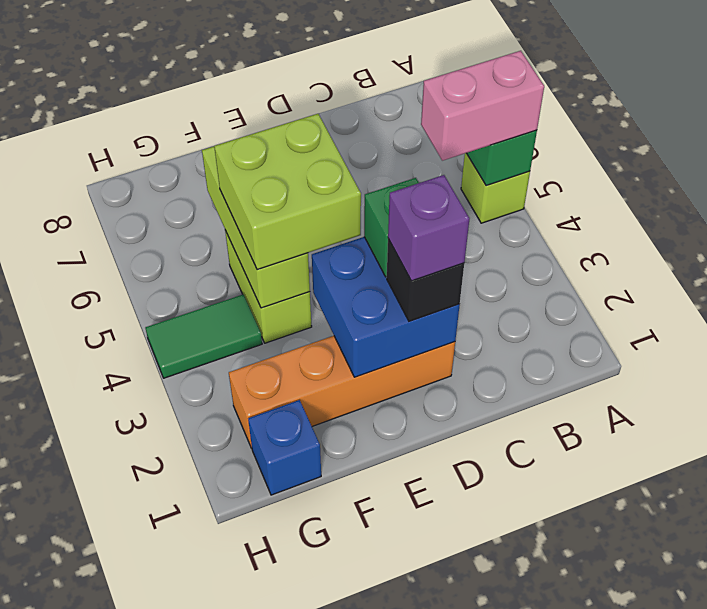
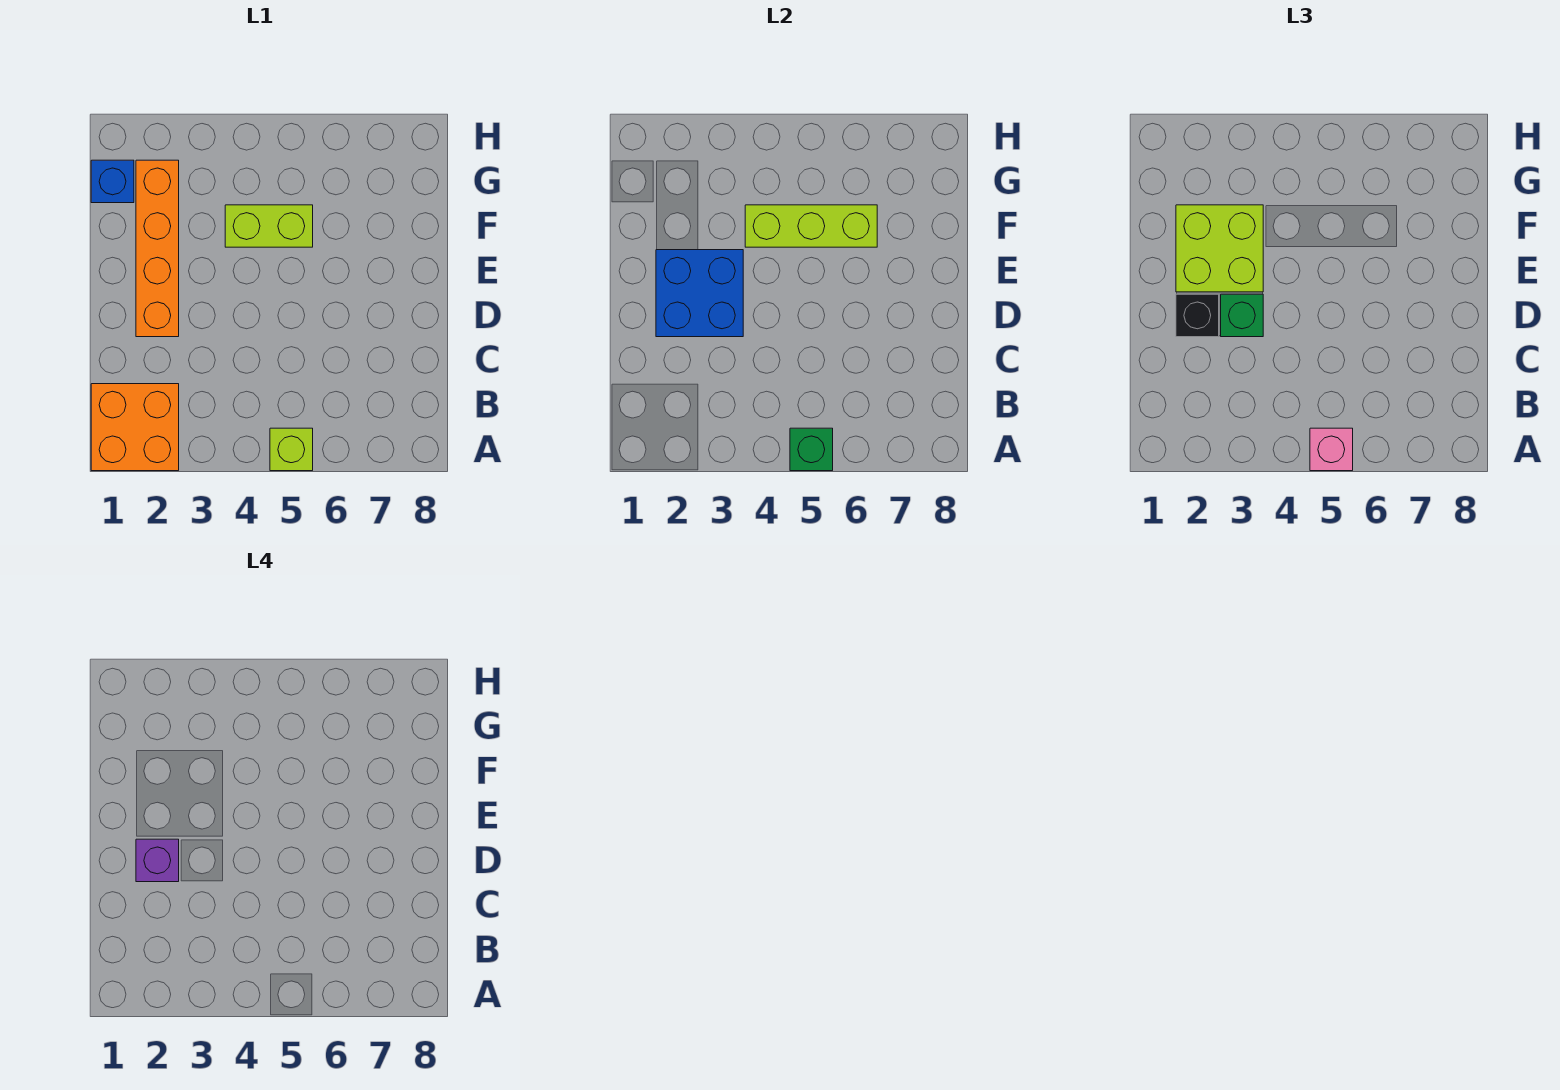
none -> orange 2x2 brick [91,384,179,471]
pink 1x2 brick [421,51,544,161] -> pink 1x1 brick [1310,428,1353,471]
lime 2x2 brick [214,114,361,270] -> lime 2x2 brick moved to [1176,205,1263,292]
green 1x2 tile [145,294,262,378] -> none

